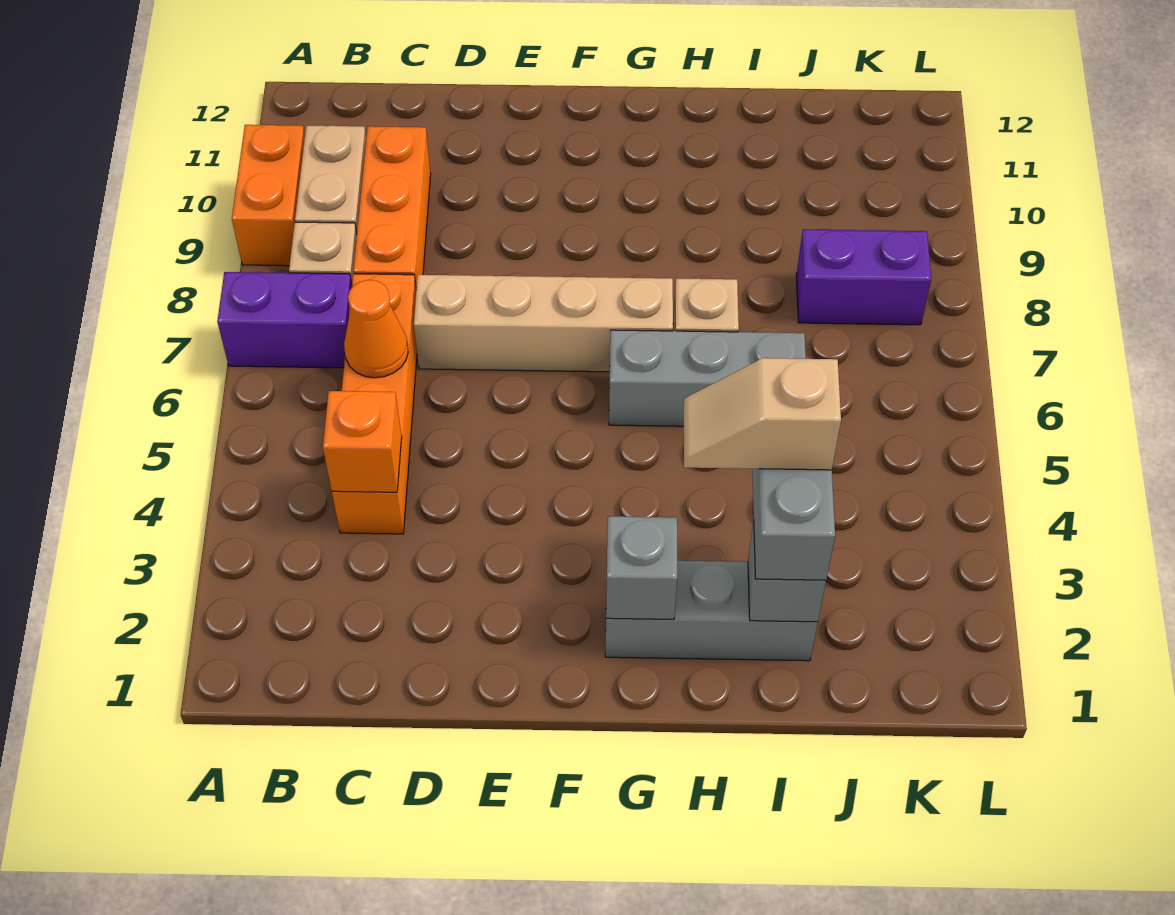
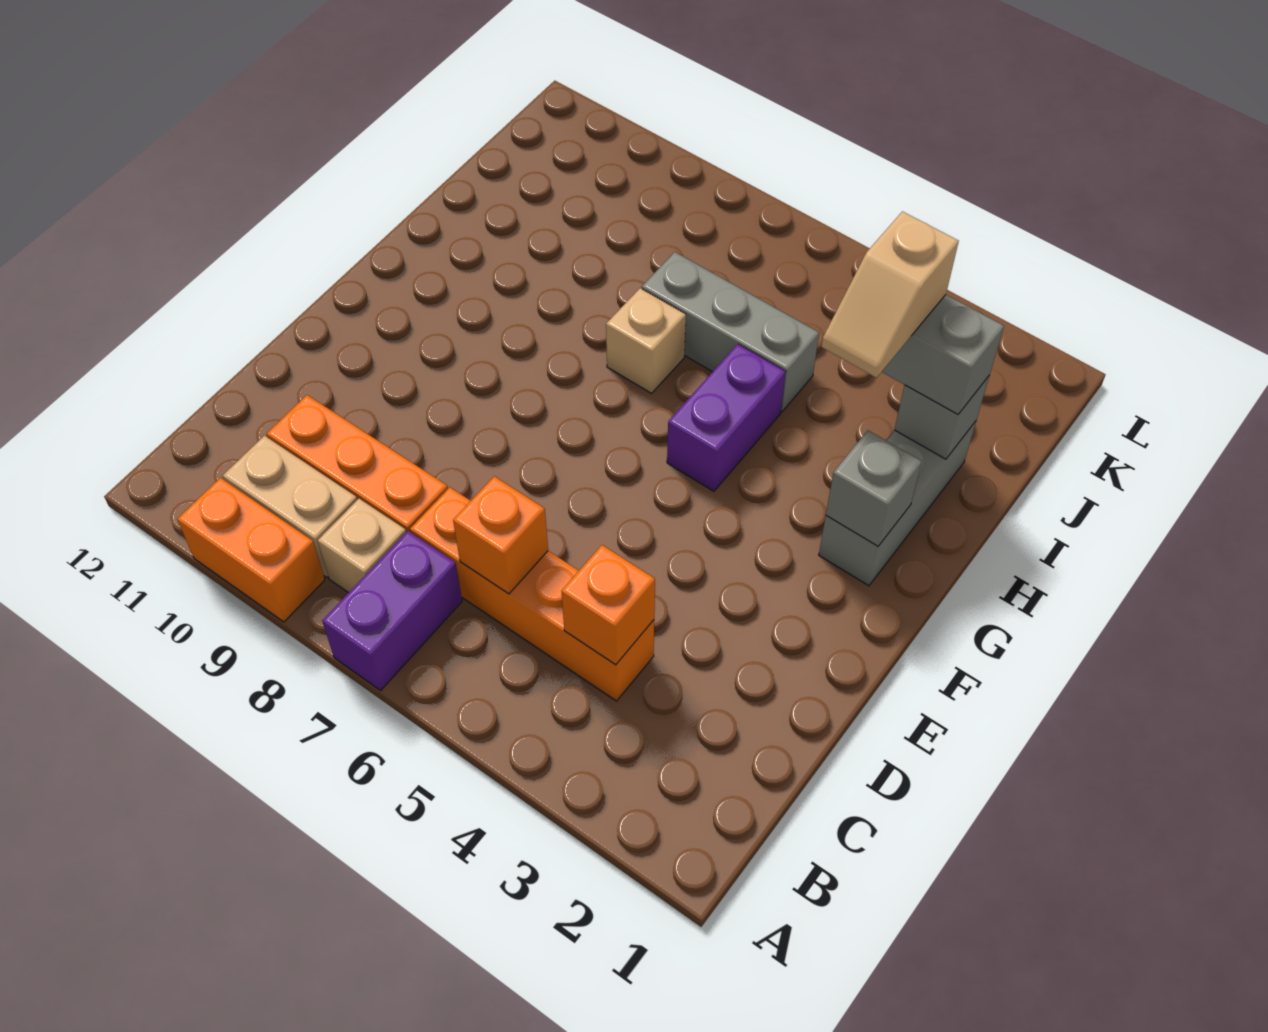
orange 1x1 cone [344,280,408,378] -> orange 1x1 brick [453,476,548,594]
tan 1x4 brick [414,275,673,372] -> none
grey 1x3 brick [609,330,806,426] -> grey 1x3 brick turned to [642,252,819,412]
purple 1x2 brick [796,229,931,325] -> purple 1x2 brick moved to [667,344,786,491]

